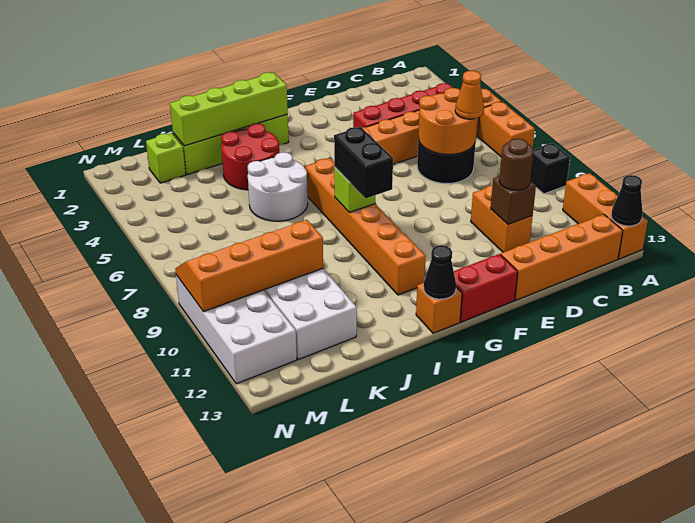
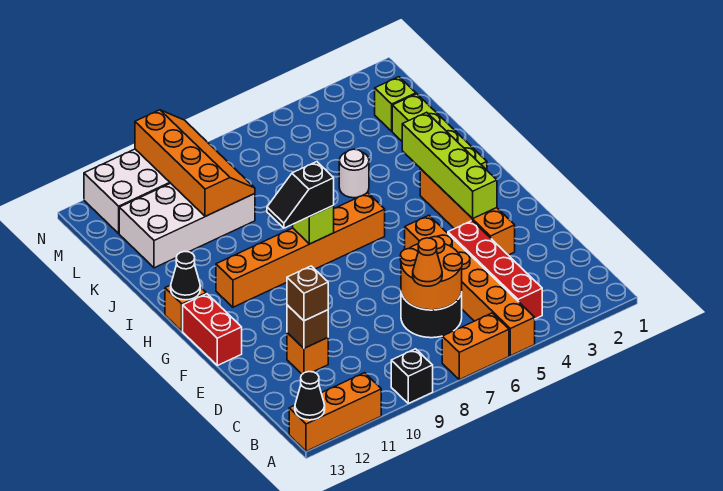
orange 1x4 brick [501,214,623,300] -> orange 1x4 brick moved to [420,169,515,255]
orange 1x2 brick [471,185,533,252] -> orange 1x1 brick [287,333,328,374]
brown 1x1 round brick [499,138,533,190] -> brown 1x1 brick [287,266,328,321]
lime 1x4 brick [170,72,288,146] -> lime 1x4 brick moved to [402,112,497,219]
black 1x2 brick [334,127,393,198] -> black 1x2 slope [267,162,334,228]
red 2x2 round brick [221,123,279,190] -> none
white 2x2 round brick [248,152,308,221] -> white 1x1 round brick [339,149,369,198]

